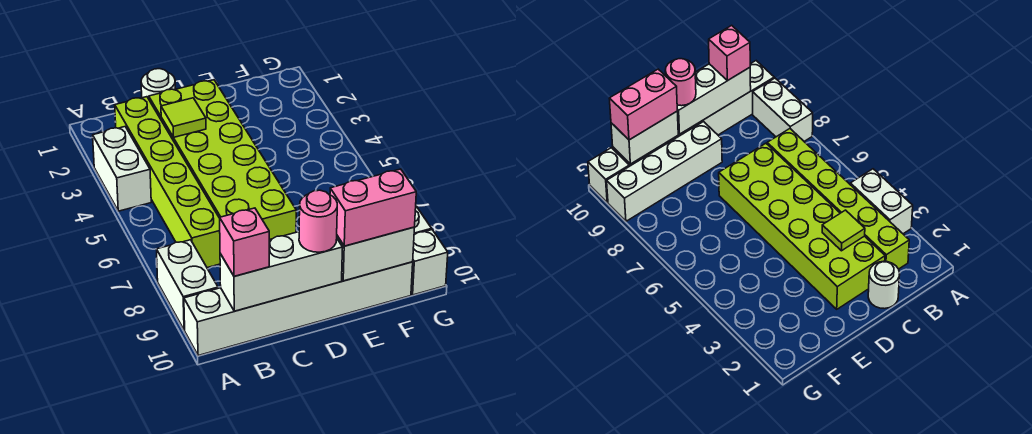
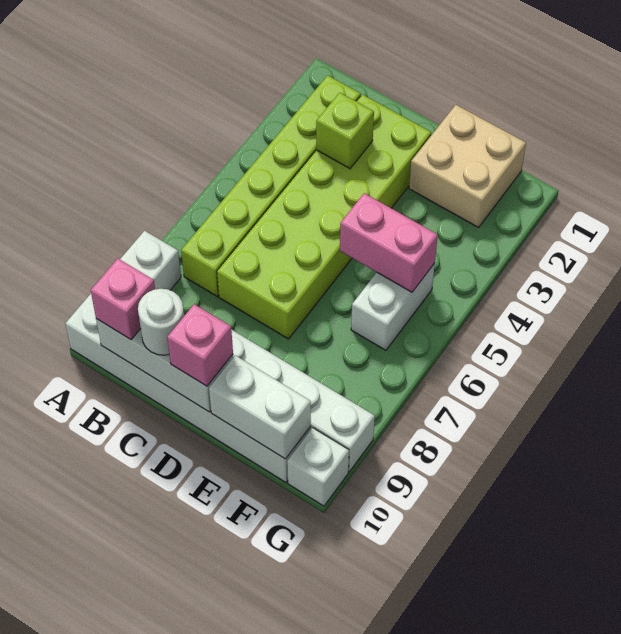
white 1x2 brick [93,127,151,211] -> white 1x2 brick moved to [351,263,435,350]
white 1x1 round brick [141,69,175,99] -> white 1x1 round brick moved to [138,289,184,355]
lime 1x1 tile [161,98,206,137] -> lime 1x1 brick [316,93,374,169]
pink 1x1 round brick [299,190,337,252] -> pink 1x1 brick [167,304,233,386]
none -> tan 2x2 brick [409,105,526,228]
pink 1x2 brick [330,169,416,246] -> pink 1x2 brick moved to [340,193,438,292]

